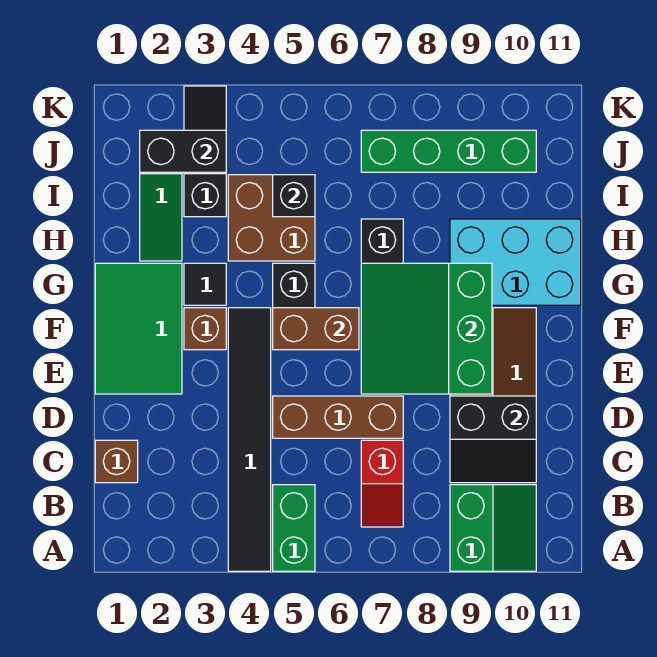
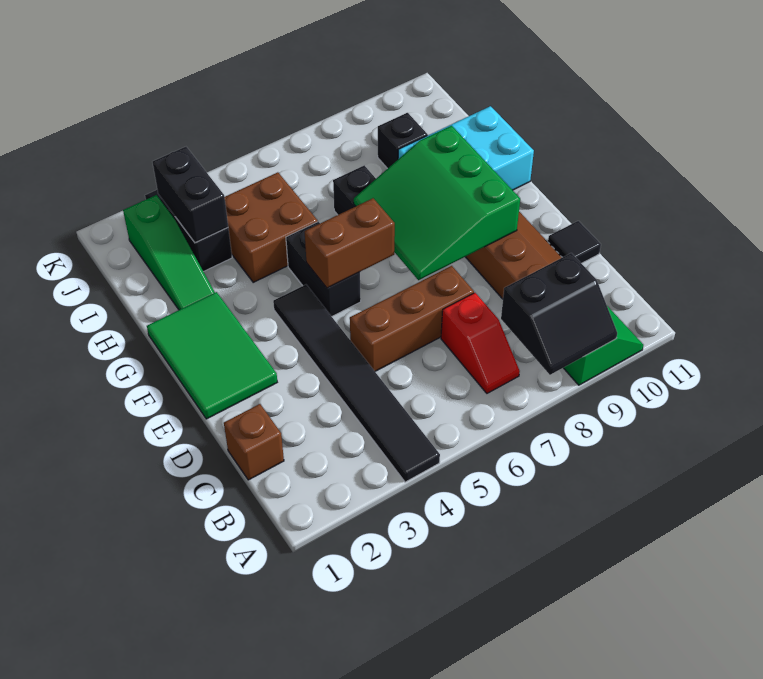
green 1x2 brick [273,485,315,571] -> none
black 2x2 slope [450,396,536,483] -> black 2x2 slope moved to [501,253,617,375]
brown 1x1 brick [184,308,226,350] -> none
black 1x1 tile [184,263,226,305] -> black 1x1 tile moved to [548,221,601,263]
black 1x1 brick [273,175,315,217] -> black 1x1 brick moved to [378,113,428,169]
black 1x2 brick [140,130,226,172] -> black 1x2 brick turned to [153,147,228,243]
green 1x4 brick [361,130,536,172] -> none

